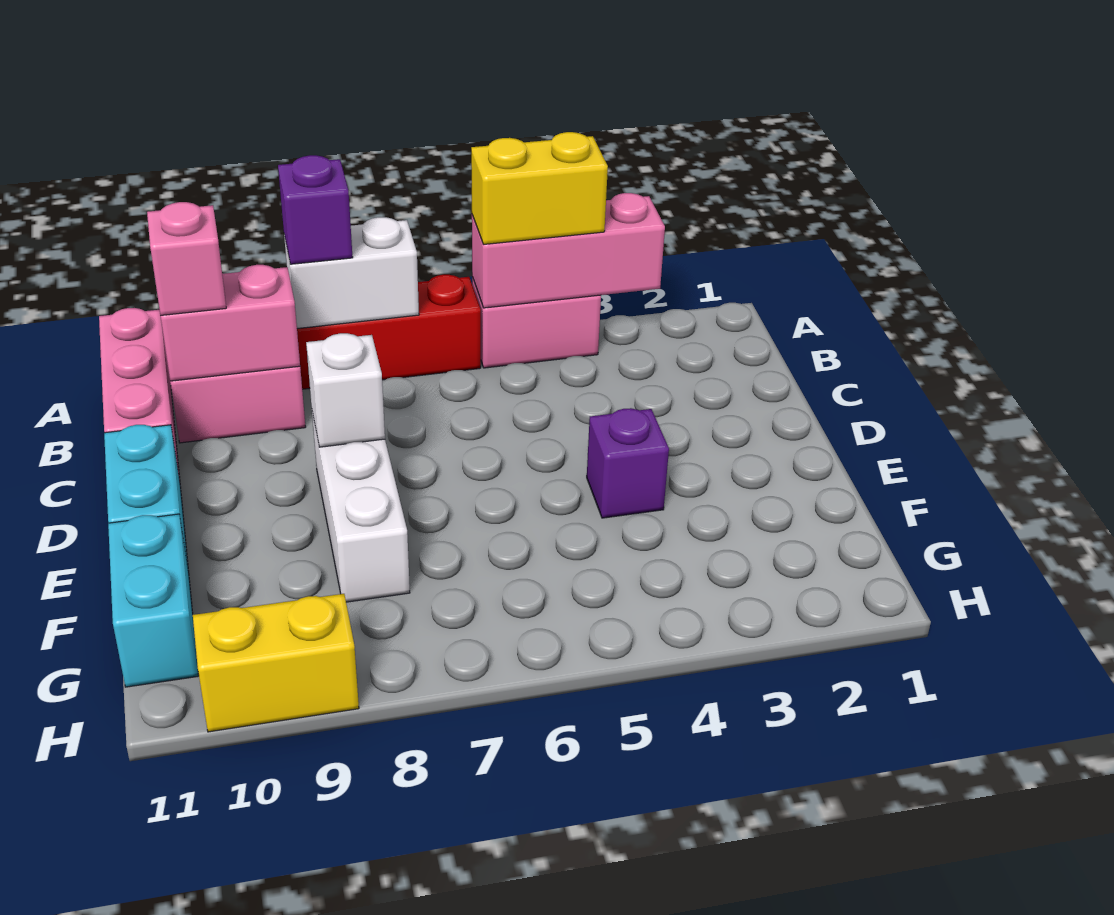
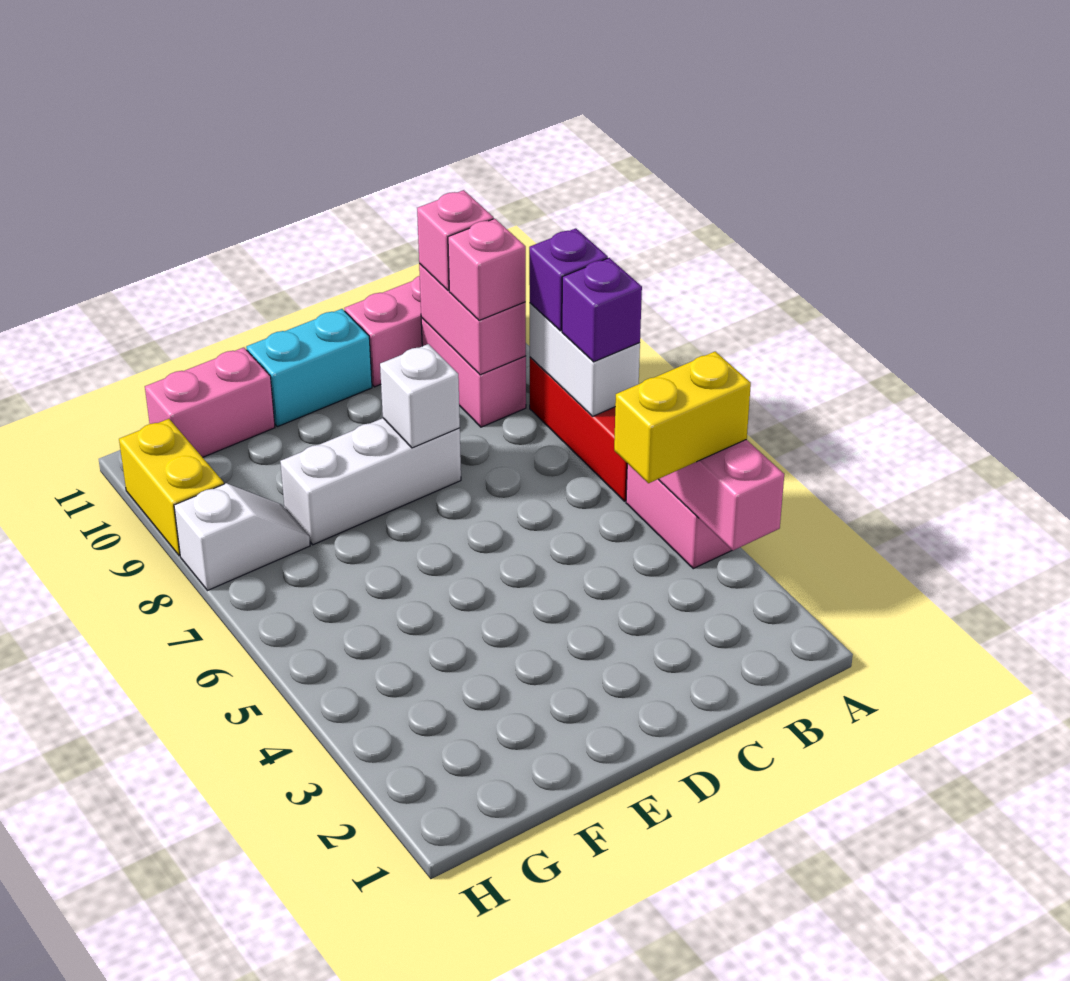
yellow 1x2 brick [471,132,608,244] -> yellow 1x2 brick turned to [614,351,751,483]
none -> pink 1x1 brick [448,219,526,320]
purple 1x1 brick [587,408,669,518] -> purple 1x1 brick moved to [562,258,642,362]
cyan 1x2 brick [108,514,199,687] -> pink 1x2 brick [145,347,275,457]
none -> white 1x2 slope [174,483,310,591]

